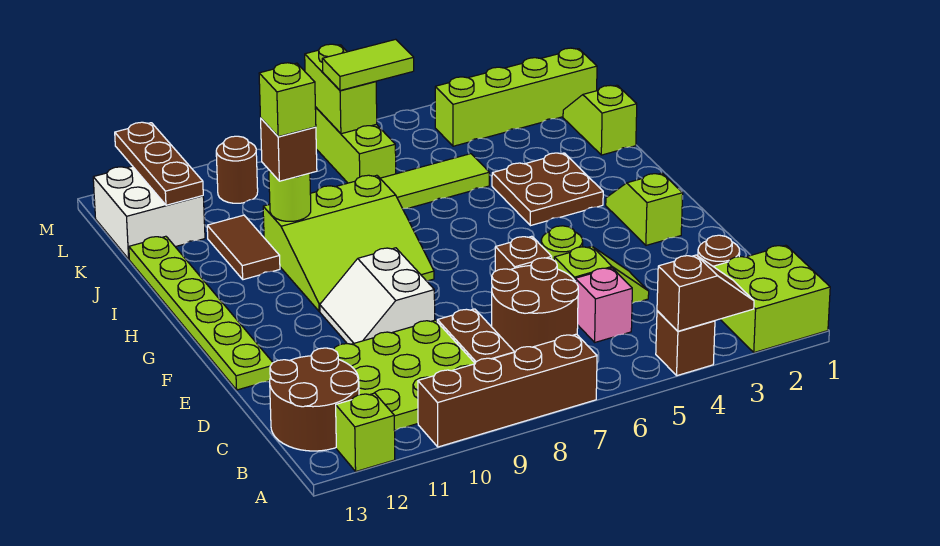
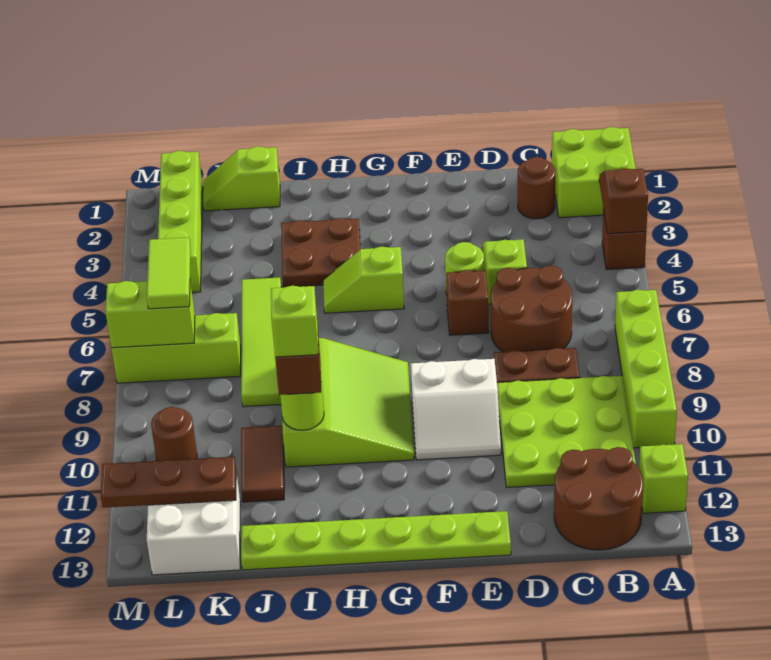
brown 1x4 brick [418,334,597,447] -> lime 1x4 brick [615,290,677,448]
pink 1x1 brick [575,268,632,342] -> none
lime 1x2 slope [606,173,683,245] -> lime 1x2 slope moved to [323,246,404,313]
brown 1x2 tile [207,215,280,280] -> brown 1x2 tile turned to [241,426,284,502]

